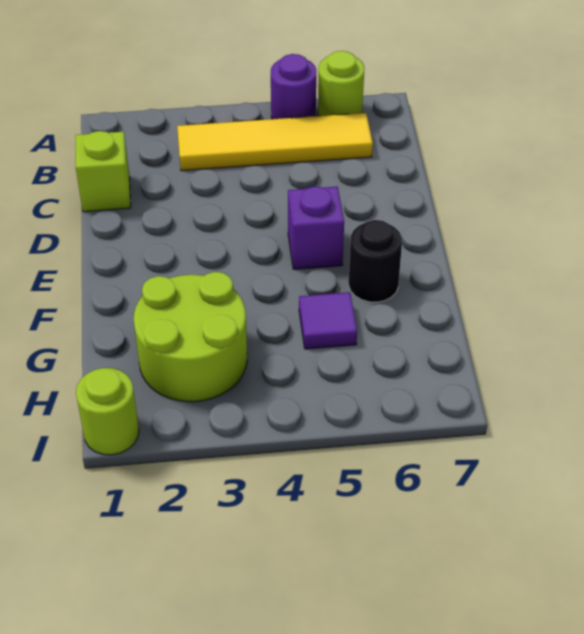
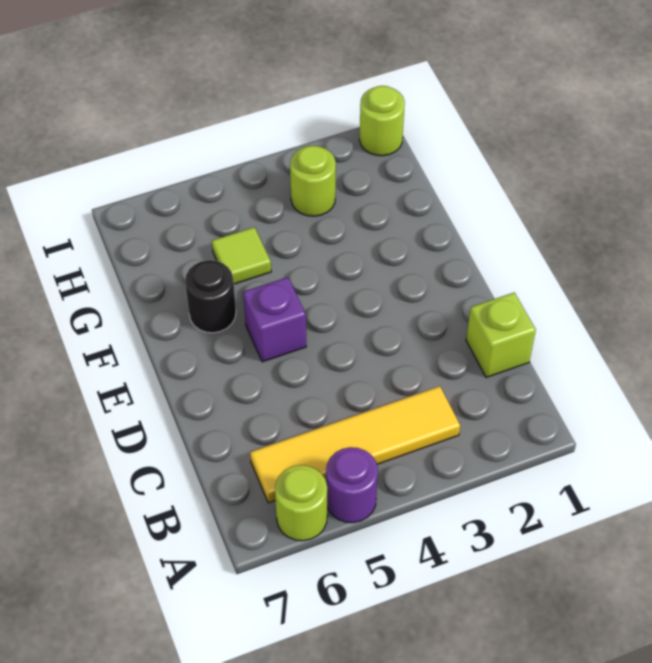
lime 2x2 round brick [134,272,247,402] -> lime 1x1 round brick [290,146,336,216]
purple 1x1 tile [299,292,357,349] -> lime 1x1 tile [212,227,271,284]

